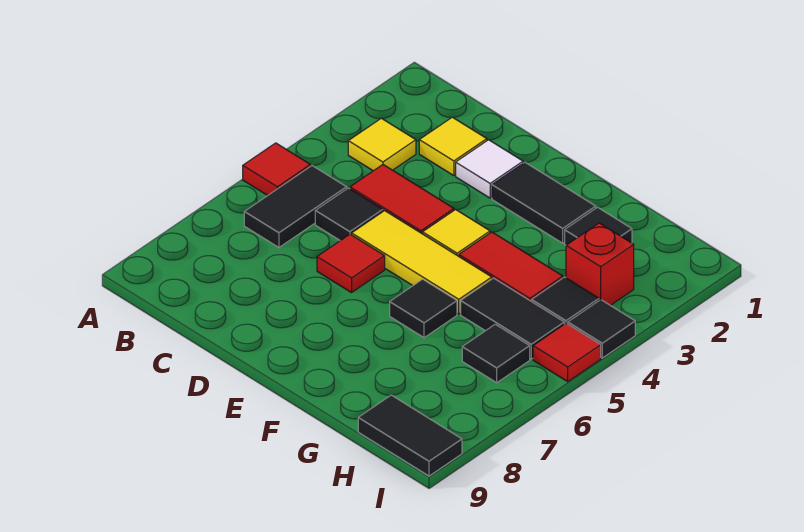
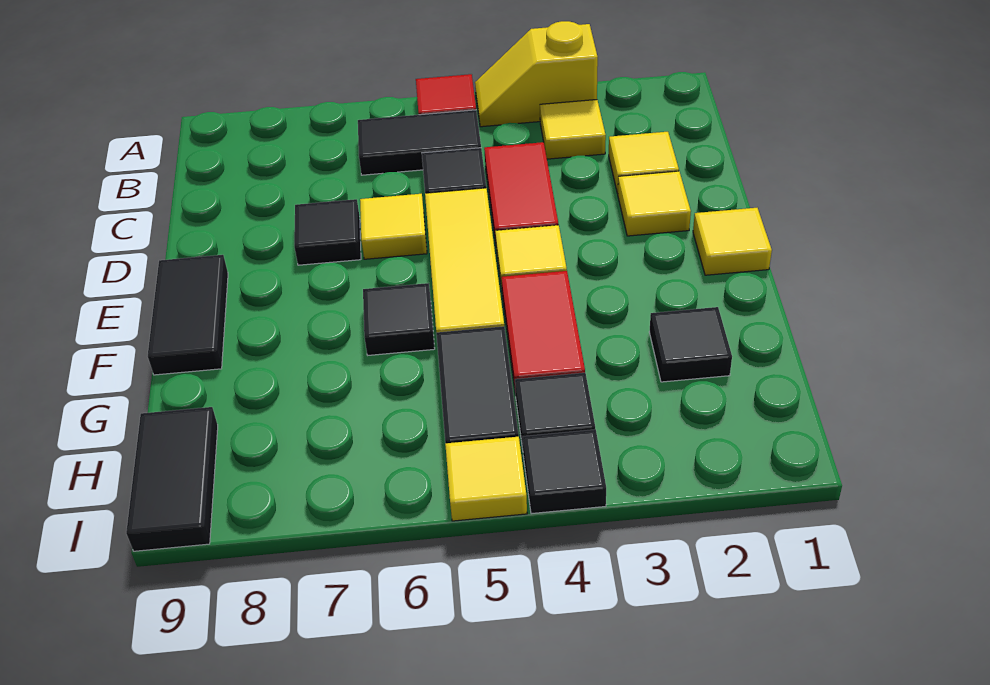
none -> yellow 1x2 slope [475,21,598,127]
white 1x1 tile [456,140,523,198] -> yellow 1x1 tile [618,171,691,236]
red 1x1 tile [317,234,385,293] -> yellow 1x1 tile [360,194,427,259]
none -> yellow 1x1 tile [693,208,772,275]
black 1x2 tile [492,162,596,243] -> black 1x2 tile moved to [148,255,228,375]
red 1x1 brick [566,223,634,305] -> none
black 1x1 tile [462,324,530,383] -> black 1x1 tile moved to [294,199,361,265]
red 1x1 tile [533,323,601,382] -> yellow 1x1 tile [445,437,527,521]

